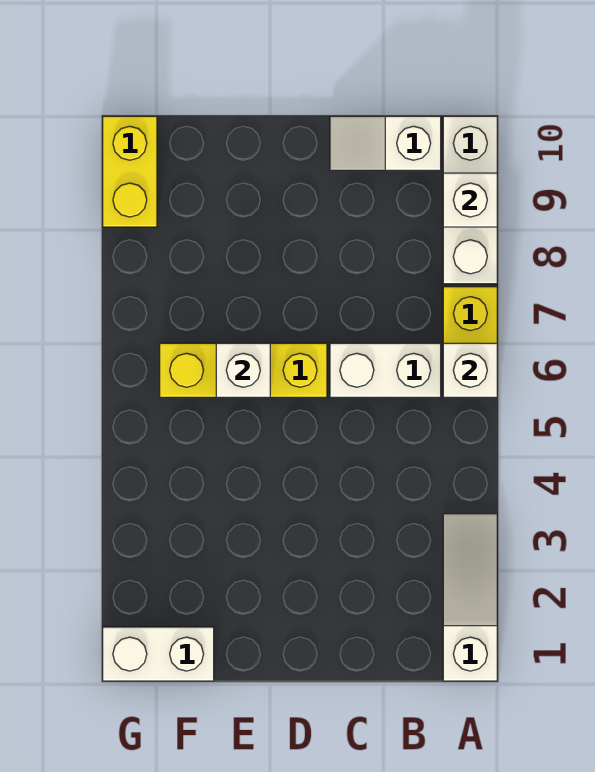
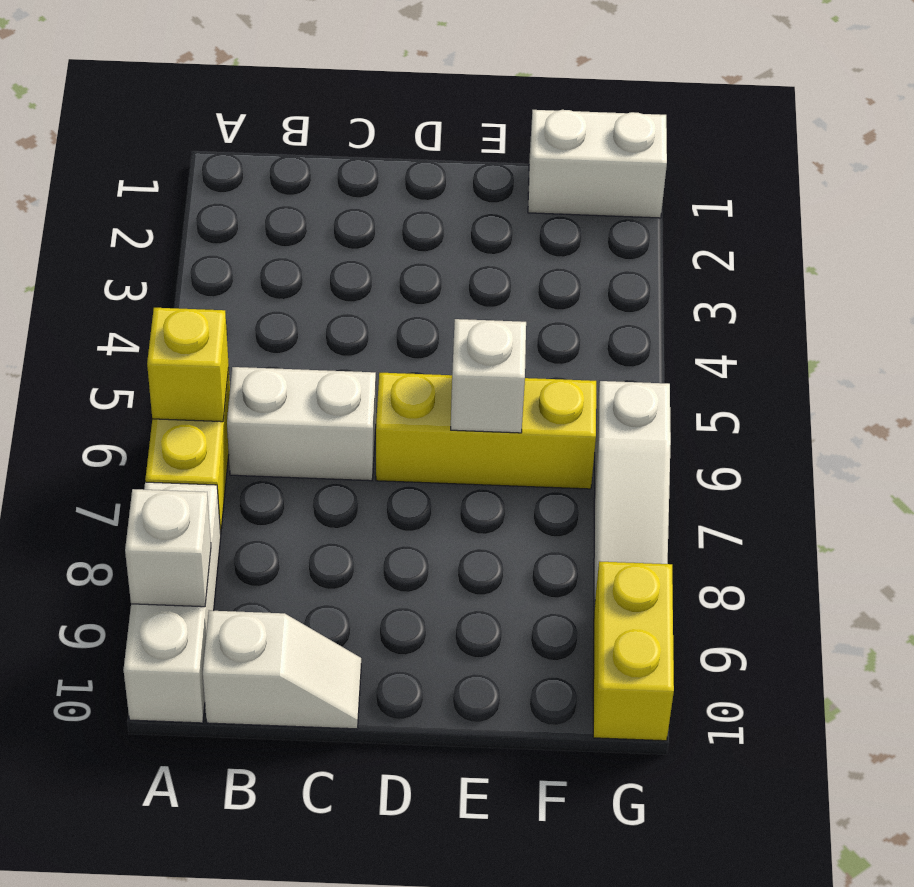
white 1x3 slope [443,514,497,681] -> white 1x3 slope moved to [594,381,671,606]
white 1x1 brick [443,343,497,397] -> yellow 1x1 brick [147,308,229,422]

